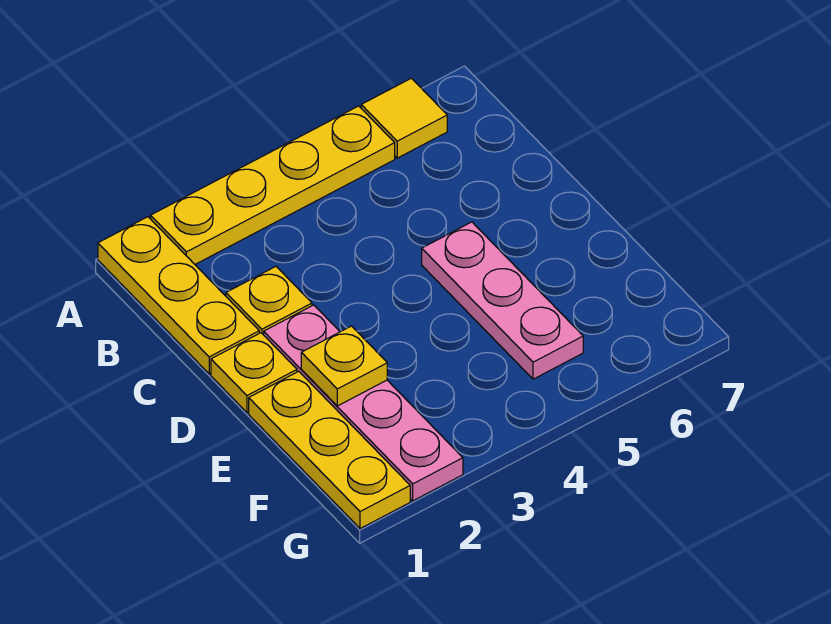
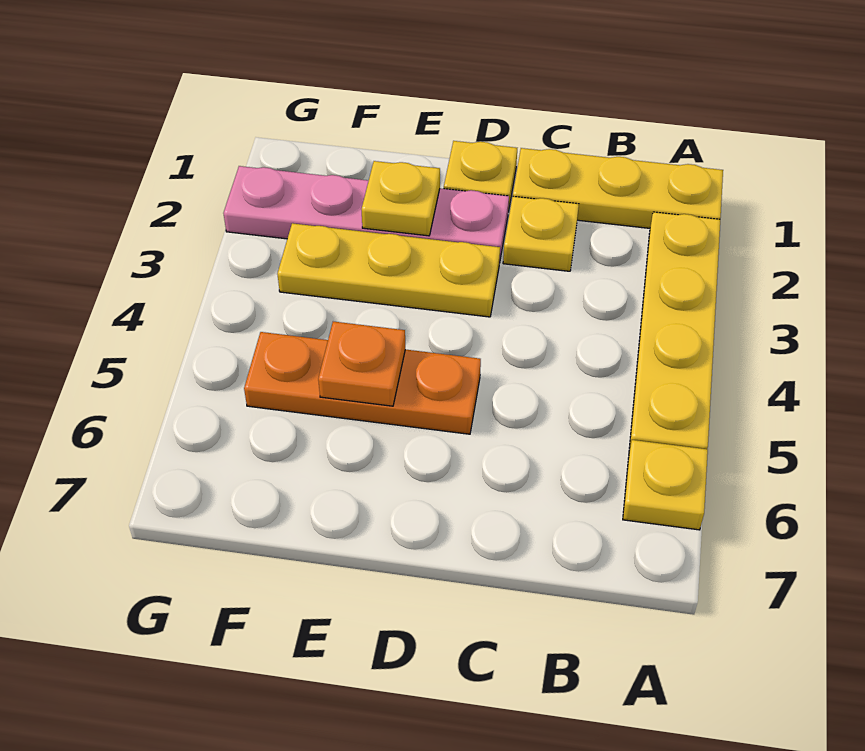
yellow 1x1 tile [361,78,447,158] -> yellow 1x1 plate [623,440,708,530]
pink 1x3 plate [422,222,583,379] -> orange 1x3 plate [244,332,481,434]
yellow 1x3 plate [249,371,410,529] -> yellow 1x3 plate moved to [277,223,500,317]
none -> orange 1x1 plate [318,322,405,406]

